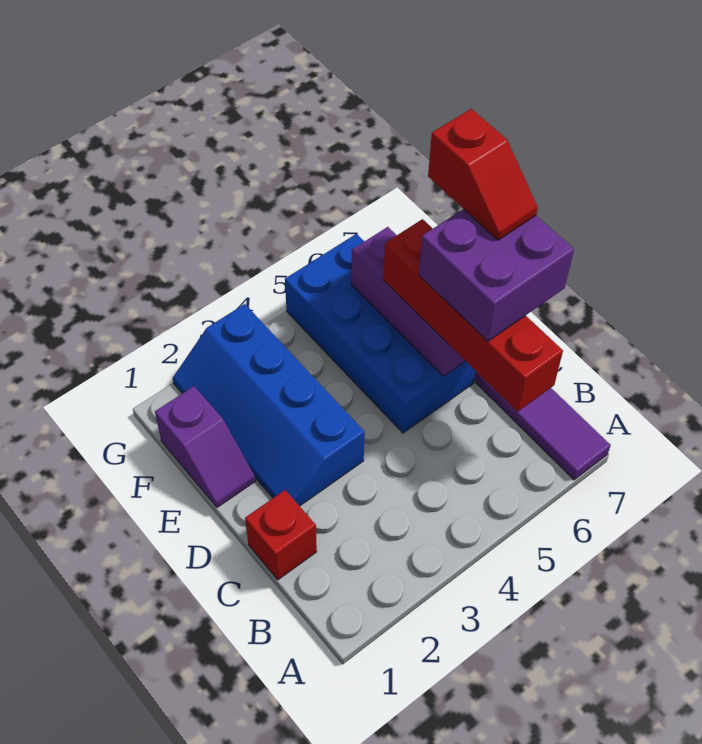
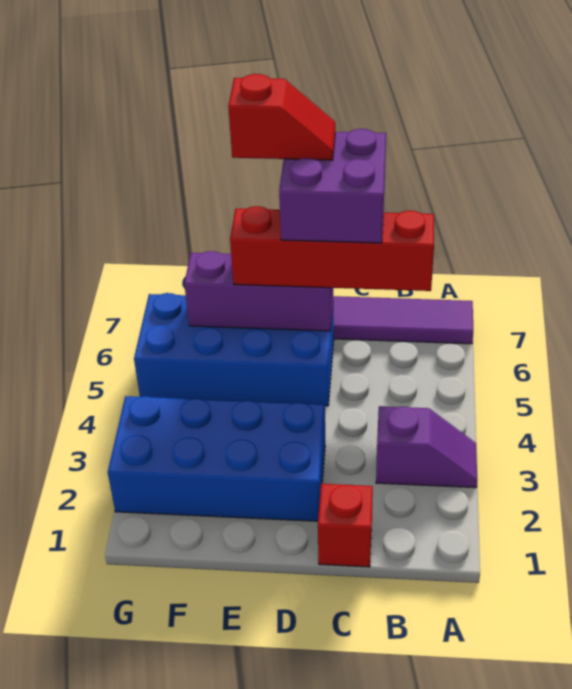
blue 2x4 slope [173,304,365,506] -> blue 2x4 brick [108,396,325,521]
purple 1x2 slope [155,386,255,507] -> purple 1x2 slope moved to [376,406,477,488]

